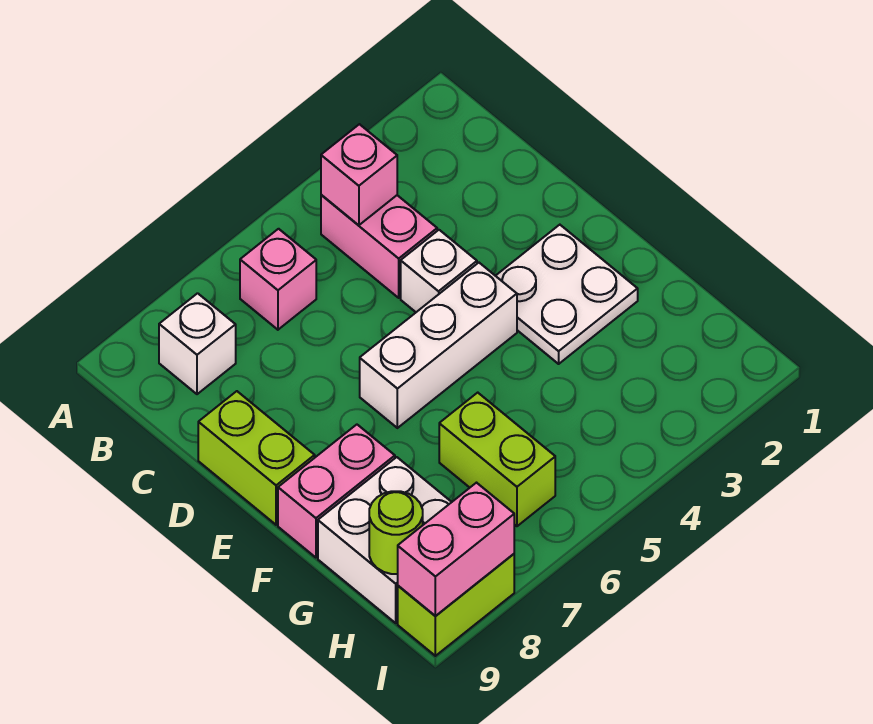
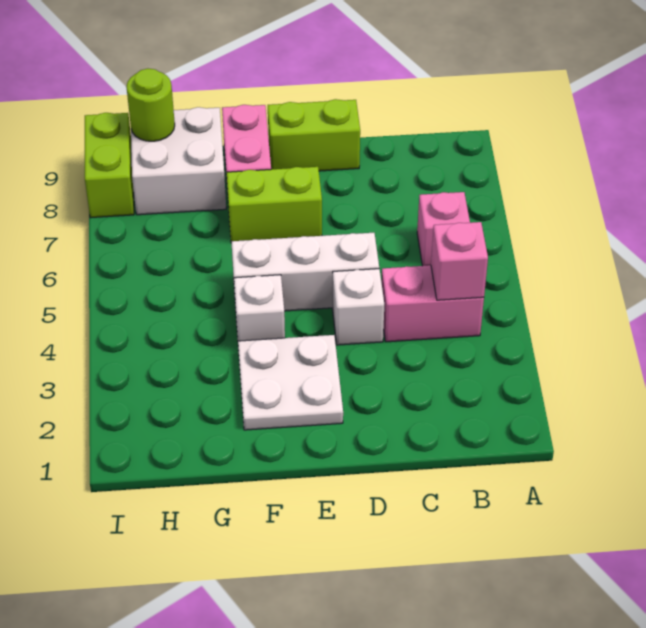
white 1x1 brick [159,293,236,394] -> white 1x1 brick moved to [234,275,285,341]
white 1x3 brick [360,263,517,428] -> white 1x3 brick turned to [231,233,379,311]
lime 1x2 brick [439,393,555,526] -> lime 1x2 brick moved to [227,167,322,242]
pink 1x2 brick [398,483,514,616] -> none

